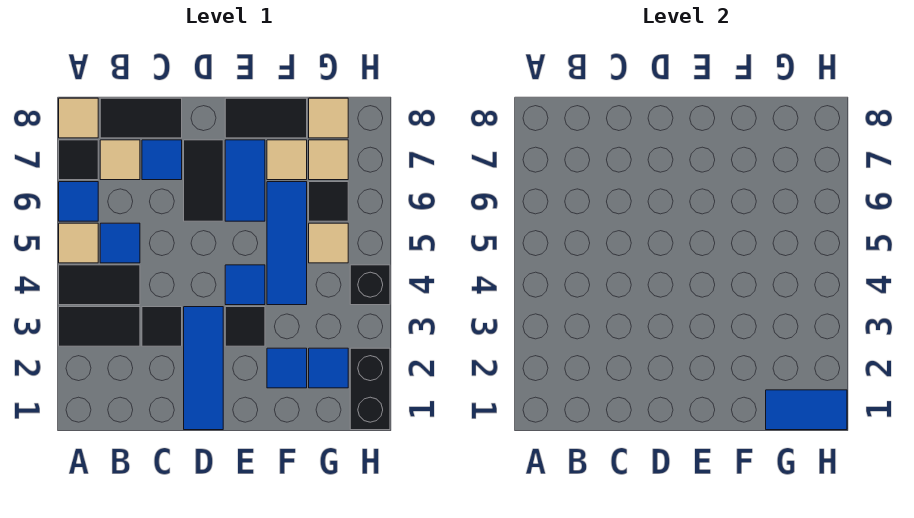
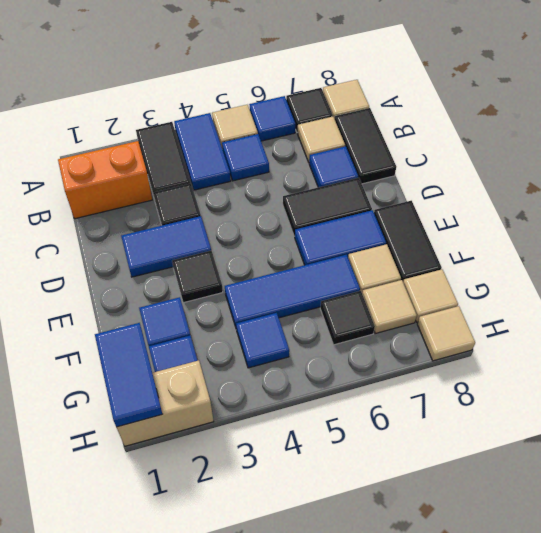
black 1x2 tile [59,265,140,305] -> blue 1x2 tile [174,113,231,190]
none -> orange 1x2 brick [58,141,152,219]
blue 1x3 tile [184,307,223,430] -> blue 1x2 tile [121,216,211,277]
blue 1x1 tile [225,265,265,305] -> blue 1x1 tile moved to [236,313,289,368]
tan 1x1 tile [309,223,348,263] -> tan 1x1 tile moved to [417,306,475,361]
black 1x2 brick [350,348,390,430] -> tan 1x2 brick [117,360,214,446]
black 1x1 brick [350,265,390,305] -> none

